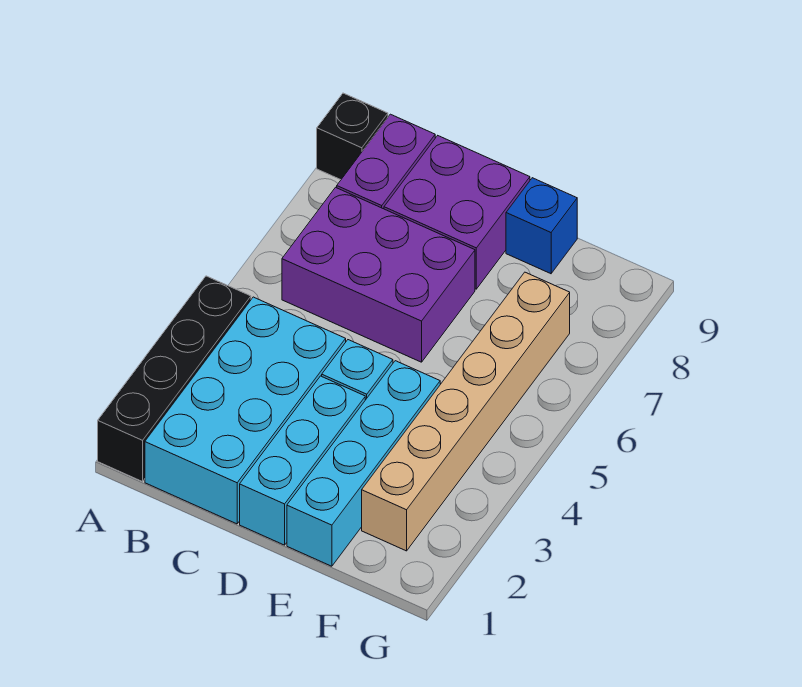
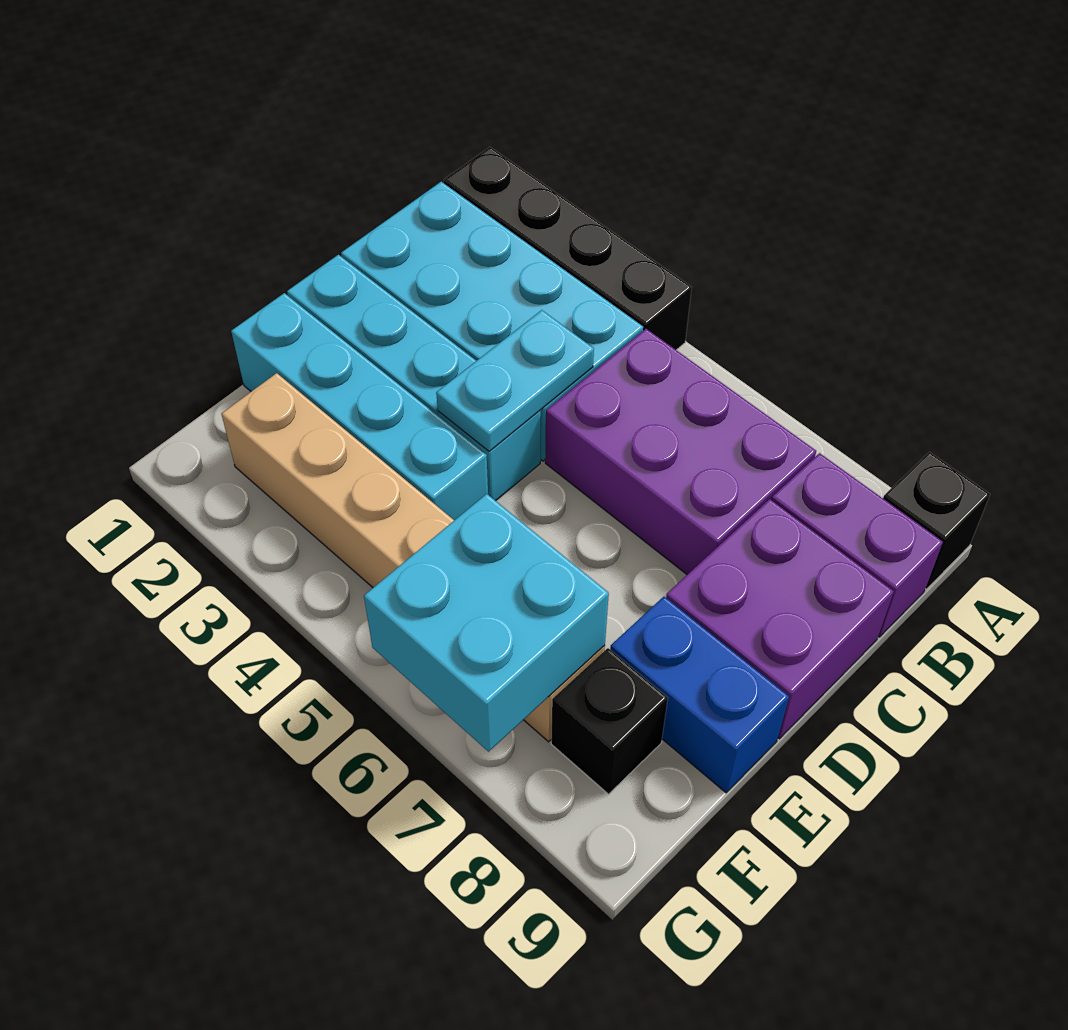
purple 2x3 brick [282,187,475,362] -> purple 2x3 brick turned to [545,329,816,575]
none -> cyan 1x2 plate [436,310,594,451]
blue 1x1 brick [506,178,577,274] -> blue 1x2 brick [610,597,789,793]
none -> cyan 2x2 brick [364,494,609,752]
none -> black 1x1 brick [551,648,668,794]

